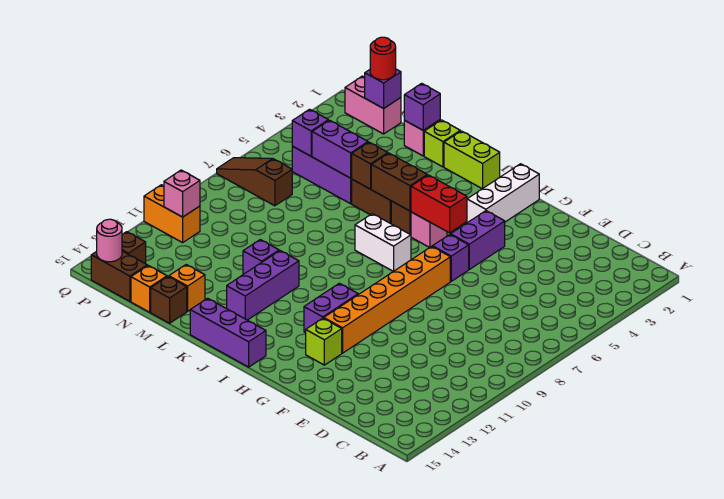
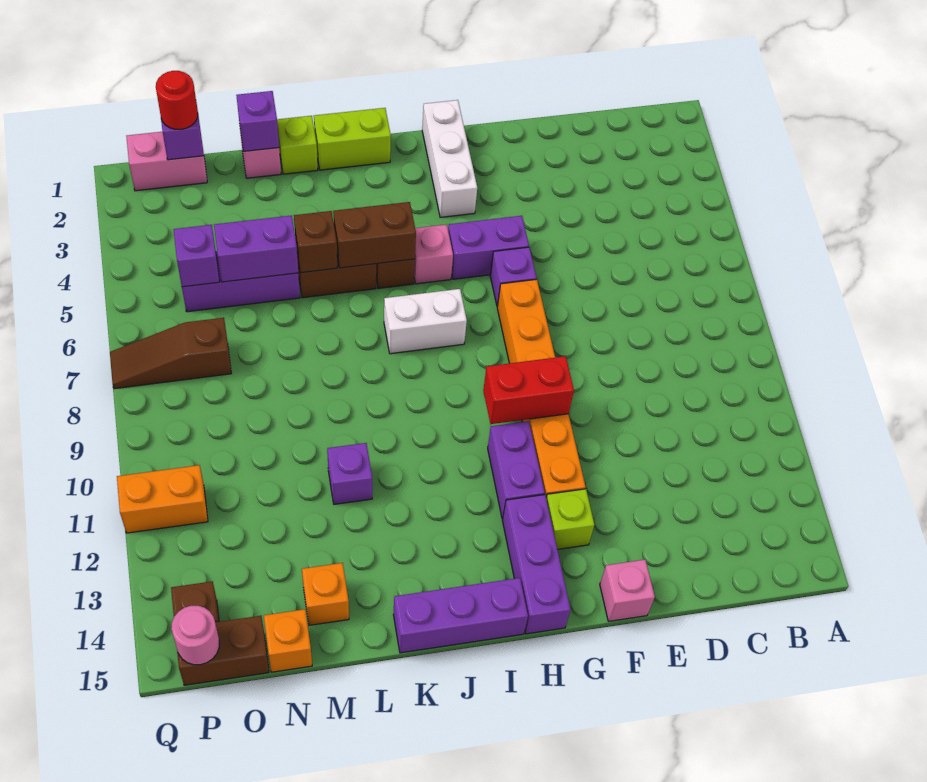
purple 1x2 brick [451,211,505,269] -> purple 1x2 brick turned to [448,216,529,279]
red 1x2 brick [411,175,467,233] -> red 1x2 brick moved to [483,356,574,424]
purple 1x3 brick [227,251,299,320] -> purple 1x3 brick moved to [502,495,571,634]
brown 1x1 brick [151,277,187,323] -> none
pink 1x1 brick [164,170,200,217] -> pink 1x1 brick moved to [600,560,655,621]

